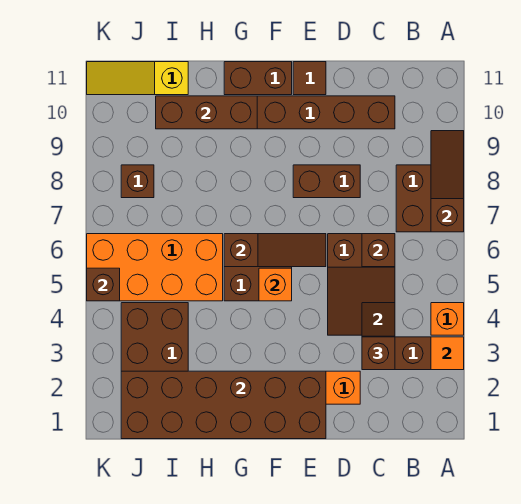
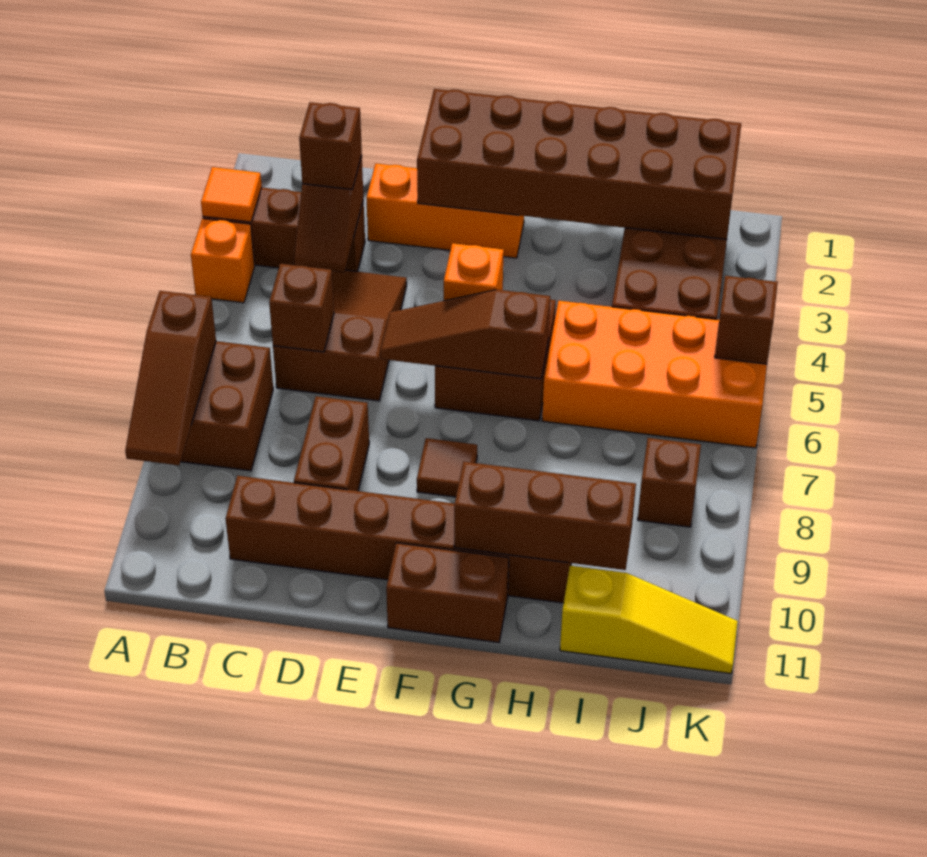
brown 1x2 brick [293,165,360,198] -> brown 1x2 brick turned to [294,396,369,491]
brown 1x1 tile [293,62,326,95] -> brown 1x1 tile moved to [417,438,477,497]

